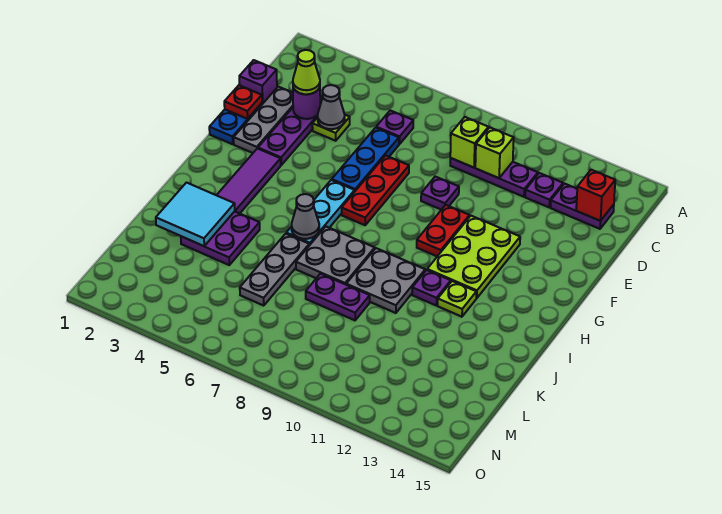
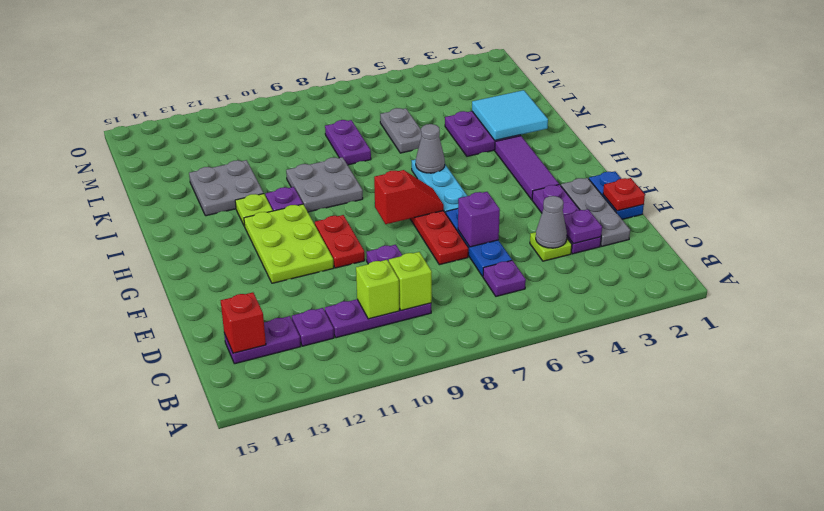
purple 1x1 brick [239,60,277,104] -> purple 1x1 brick moved to [458,192,500,247]
purple 1x1 round brick [293,87,320,119] -> purple 1x1 plate [564,209,602,244]
lime 1x1 cone [293,50,320,94] -> none
none -> red 1x2 slope [374,170,444,224]
grey 2x2 plate [296,227,375,285] -> grey 2x2 plate moved to [189,160,264,216]
grey 1x3 plate [240,234,309,306] -> grey 1x2 plate [380,108,422,153]
purple 1x2 plate [306,274,370,320] -> purple 1x2 plate turned to [325,120,371,165]

